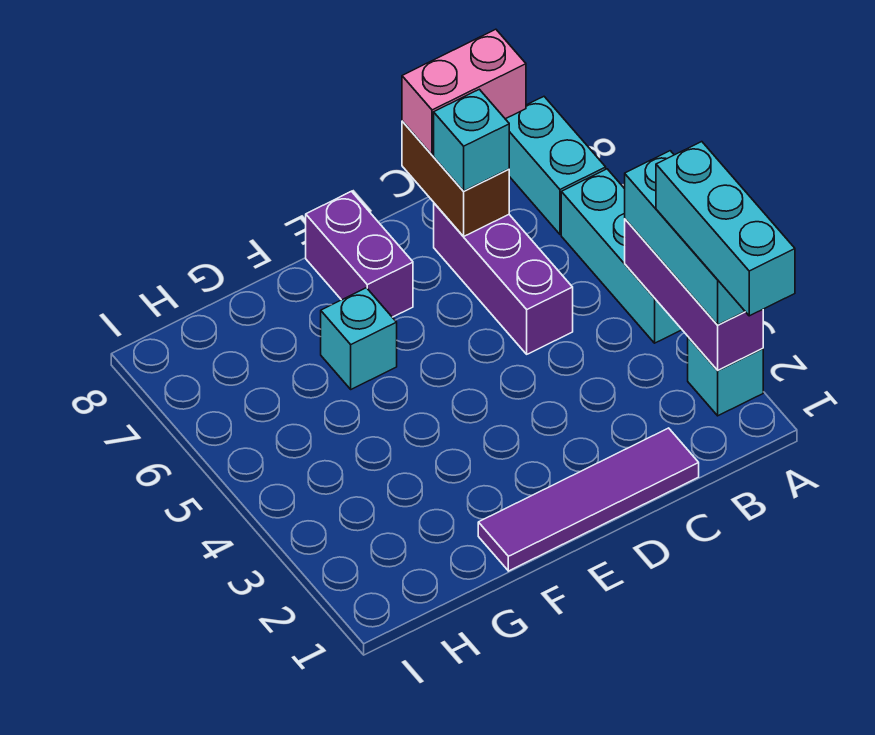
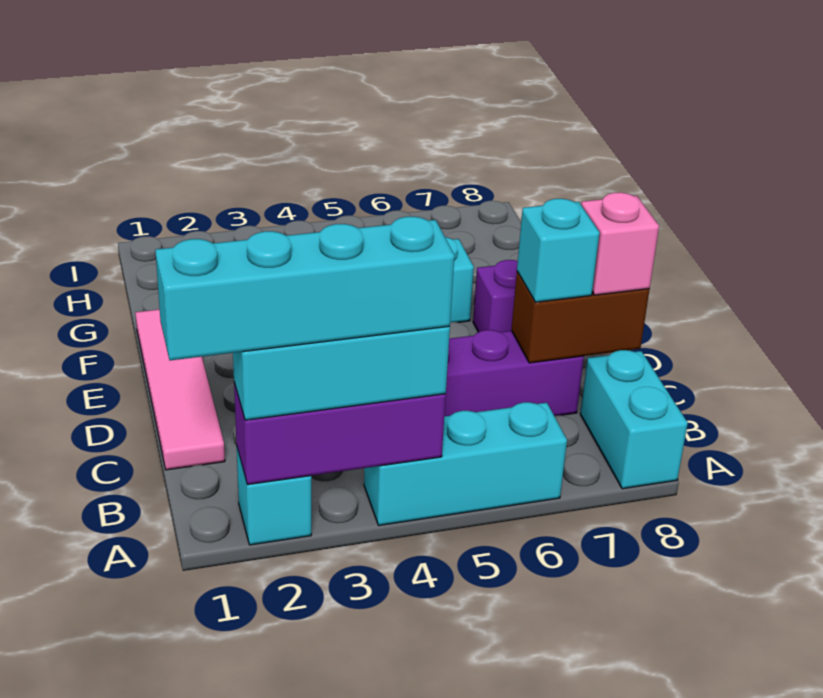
cyan 1x3 brick [656,142,795,316] -> cyan 1x4 brick [155,217,454,360]
cyan 1x2 brick [506,97,606,234] -> cyan 1x2 brick turned to [580,350,688,489]
pink 1x2 brick [402,29,526,155] -> pink 1x1 brick [581,192,659,295]
purple 1x4 tile [478,428,699,571] -> pink 1x4 tile [135,309,225,470]

